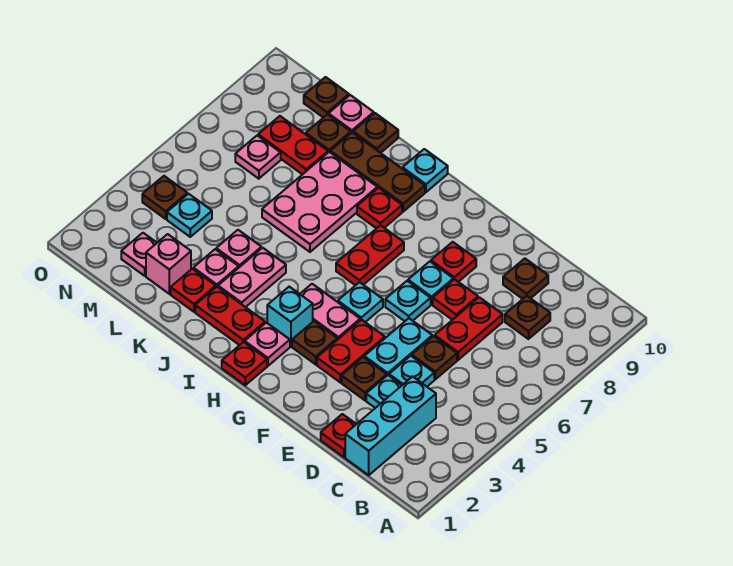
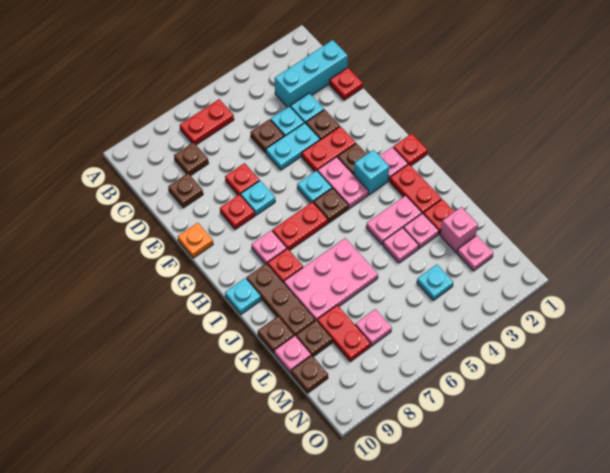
red 1x2 plate [435,297,503,360] -> red 1x2 plate moved to [180,99,234,145]
cyan 1x1 plate [385,281,431,321] -> none
none -> orange 1x1 plate [178,223,213,258]
none -> pink 1x1 plate [252,230,287,264]
brown 1x1 plate [142,176,187,219] -> brown 1x1 plate moved to [314,188,348,223]

